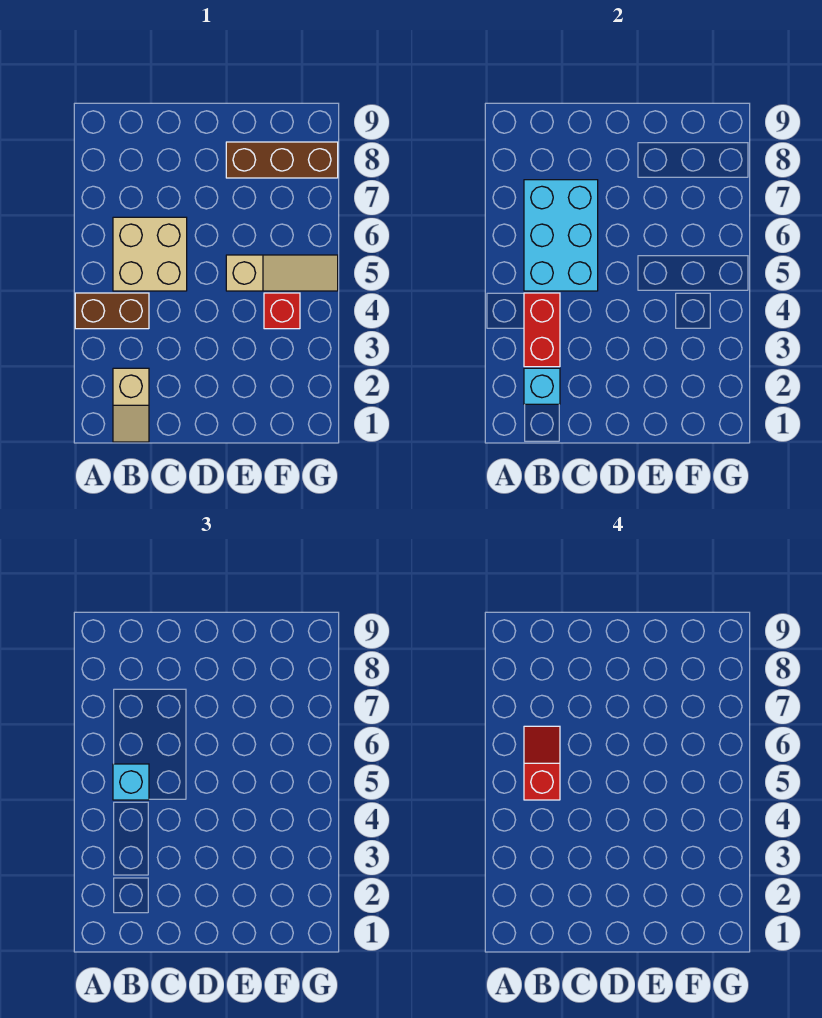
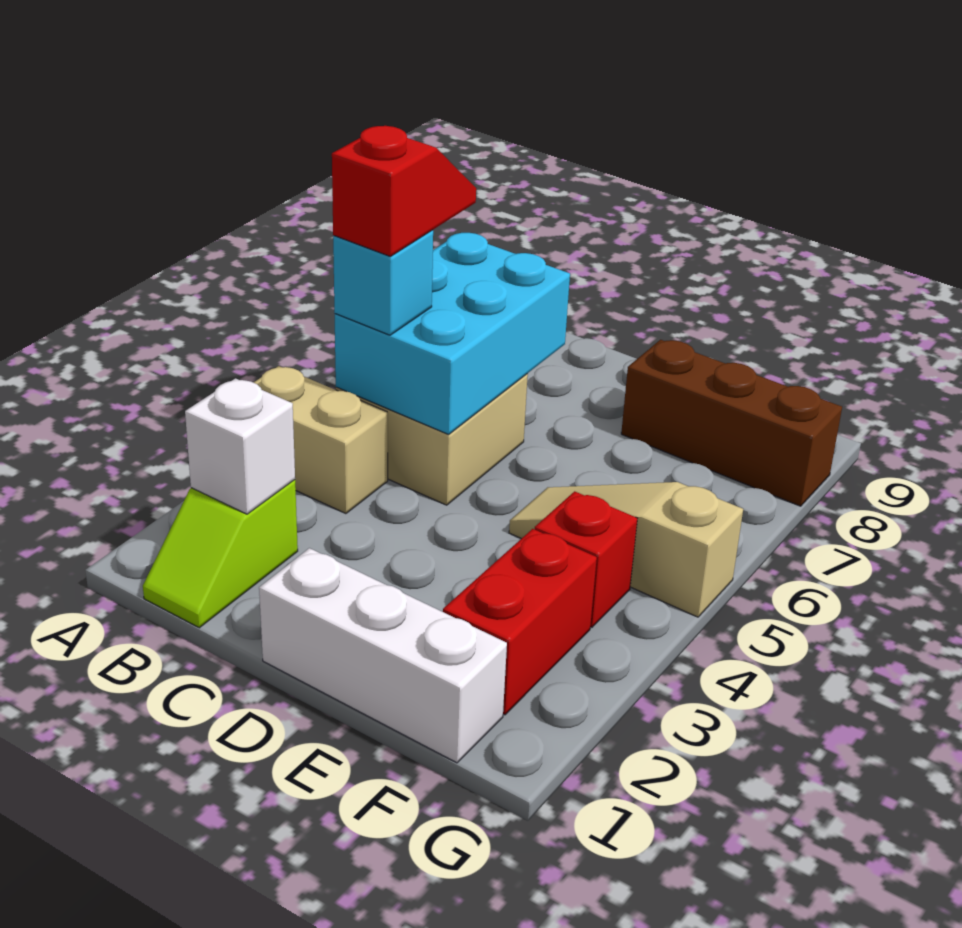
brown 1x2 brick [75,293,149,329] -> tan 1x2 brick [253,366,388,514]
tan 1x2 slope [113,368,149,442] -> lime 1x2 slope [143,480,298,628]
cyan 1x1 brick [524,368,560,404] -> white 1x1 brick [185,378,295,514]
red 1x2 brick [524,293,560,367] -> red 1x2 brick moved to [443,529,597,715]
none -> white 1x3 brick [259,548,507,763]
tan 1x3 slope [226,255,338,291] -> tan 1x3 slope turned to [509,482,743,617]

